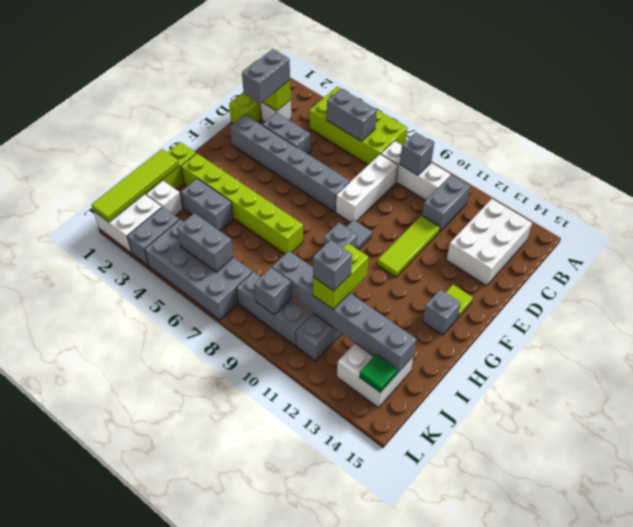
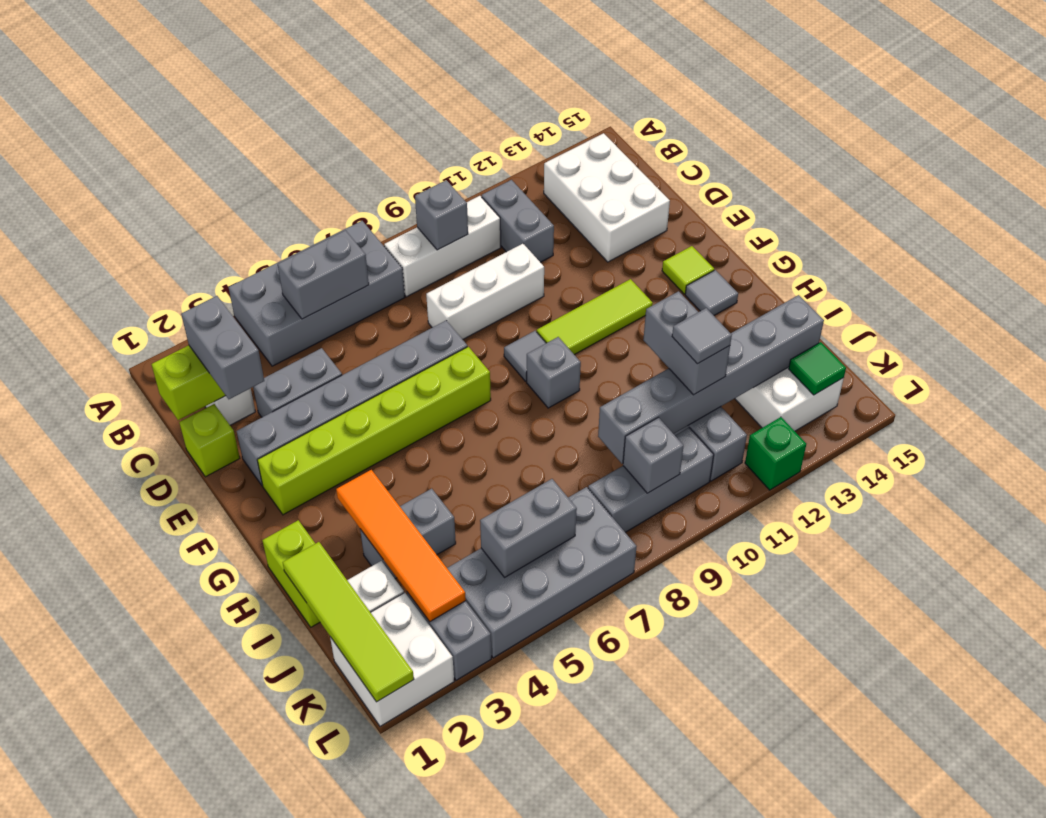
lime 2x4 brick [309,87,407,165] -> grey 2x4 brick [229,221,405,366]
white 1x3 brick [336,154,398,223] -> white 1x3 brick turned to [426,244,544,339]
lime 1x3 tile [377,216,440,277] -> lime 1x3 tile turned to [537,279,653,355]
grey 1x1 brick [423,289,461,335] -> grey 1x1 tile [685,270,738,315]
lime 1x6 brick [181,153,303,254] -> lime 1x6 brick moved to [257,347,491,515]
none -> orange 1x4 tile [336,470,466,622]
lime 1x2 brick [313,243,369,310] -> grey 1x2 brick [643,291,730,395]
grey 1x1 brick [313,240,352,291] -> grey 1x1 tile [672,308,732,364]
none -> green 1x1 brick [745,417,806,490]

